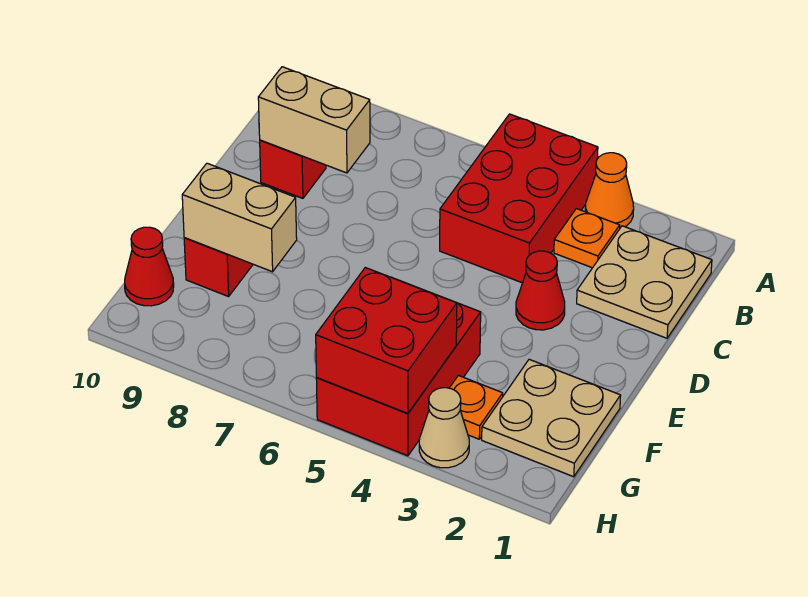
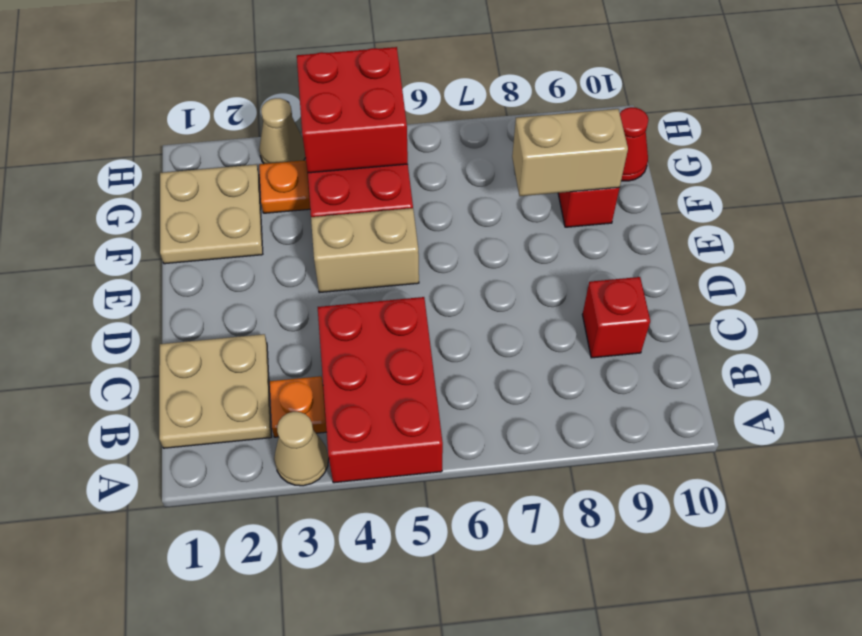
orange 1x1 cone [585,153,634,228] -> tan 1x1 cone [274,412,329,486]
tan 1x2 brick [258,67,370,173] -> tan 1x2 brick moved to [311,208,419,293]
red 1x1 cone [516,251,565,330] -> none

